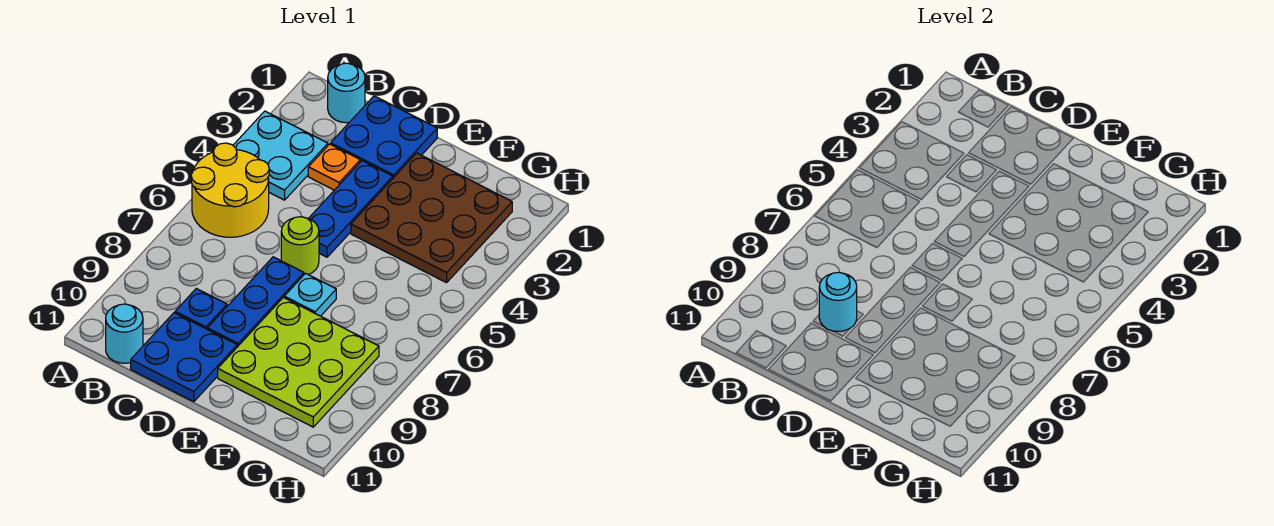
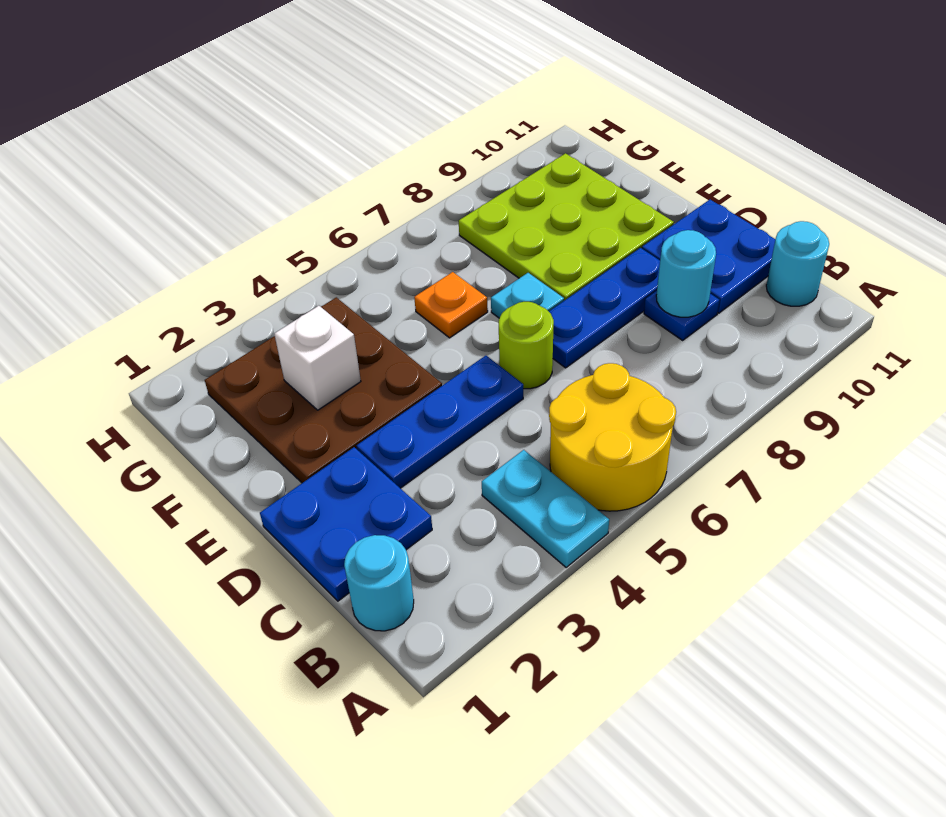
cyan 2x2 plate [233,111,328,200] -> cyan 1x2 plate [482,450,609,567]
orange 1x1 plate [308,144,360,190] -> orange 1x1 plate moved to [414,272,488,338]
none -> white 1x1 brick [274,306,361,410]

